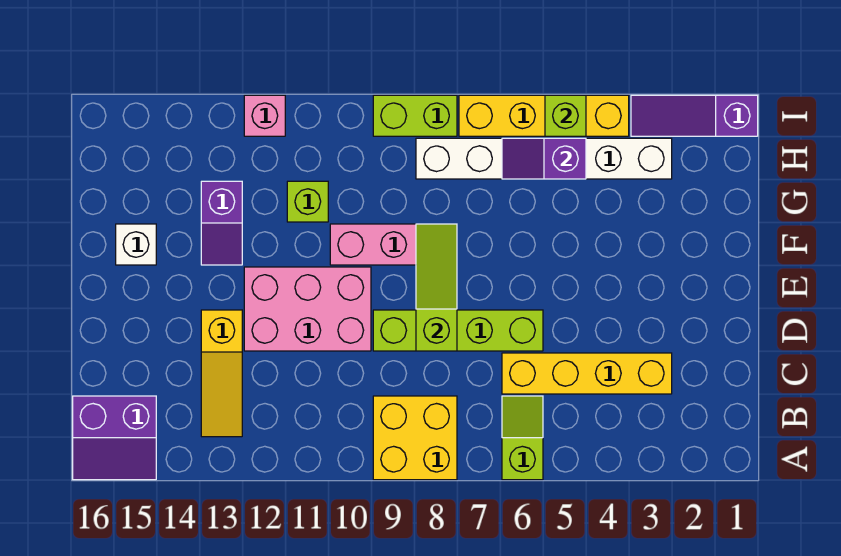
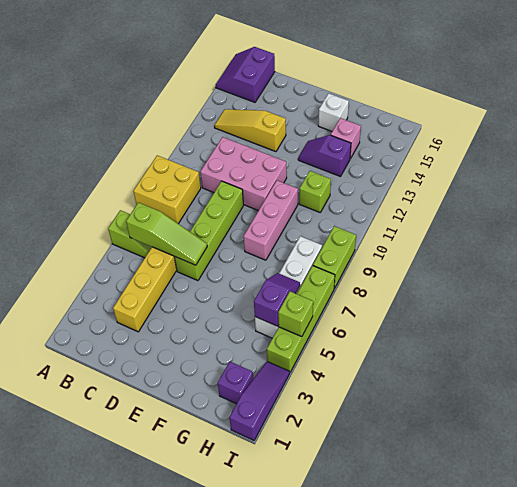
lime 1x3 slope [416,224,457,351] -> lime 1x3 slope moved to [126,202,207,265]
pink 2x3 brick [244,267,371,351] -> pink 2x3 brick turned to [200,137,287,211]
none -> purple 1x1 brick [218,362,253,404]
white 1x6 brick [416,138,672,179] -> white 1x4 brick [255,236,322,338]
yellow 1x4 brick [459,95,629,136] -> lime 1x4 brick [267,266,335,372]
pink 1x1 brick [244,95,285,136] -> pink 1x1 brick moved to [331,118,361,159]

